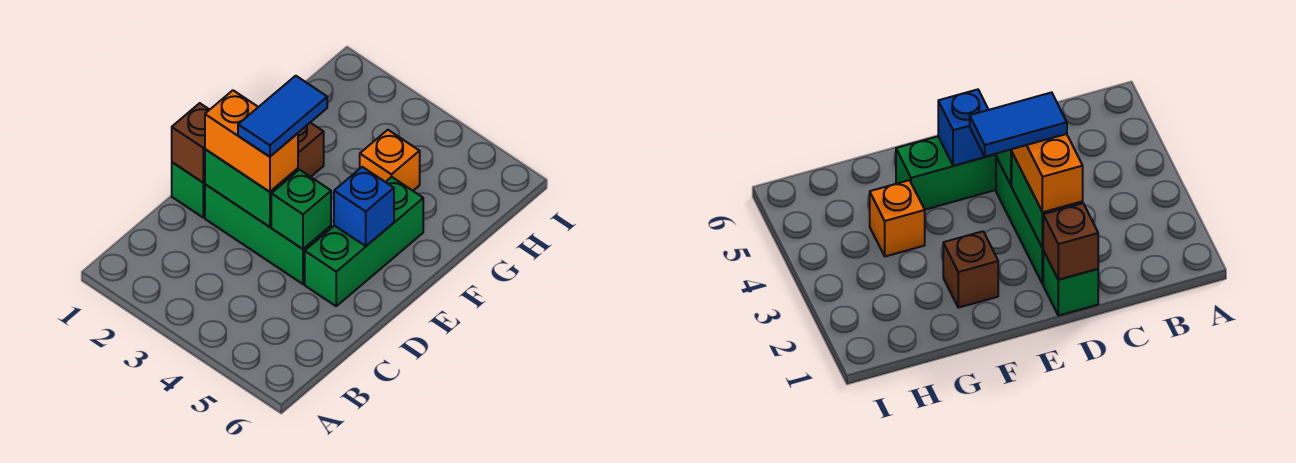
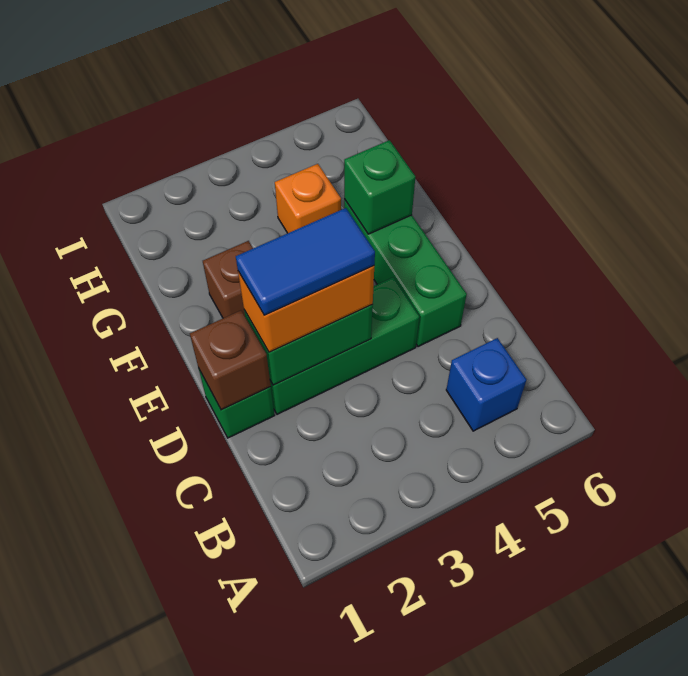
blue 1x2 tile [238,76,327,157] -> blue 1x2 tile turned to [236,208,375,315]
green 1x1 brick [271,170,331,249] -> green 1x1 brick moved to [344,140,415,234]
blue 1x1 brick [334,167,394,246] -> blue 1x1 brick moved to [446,338,527,431]

